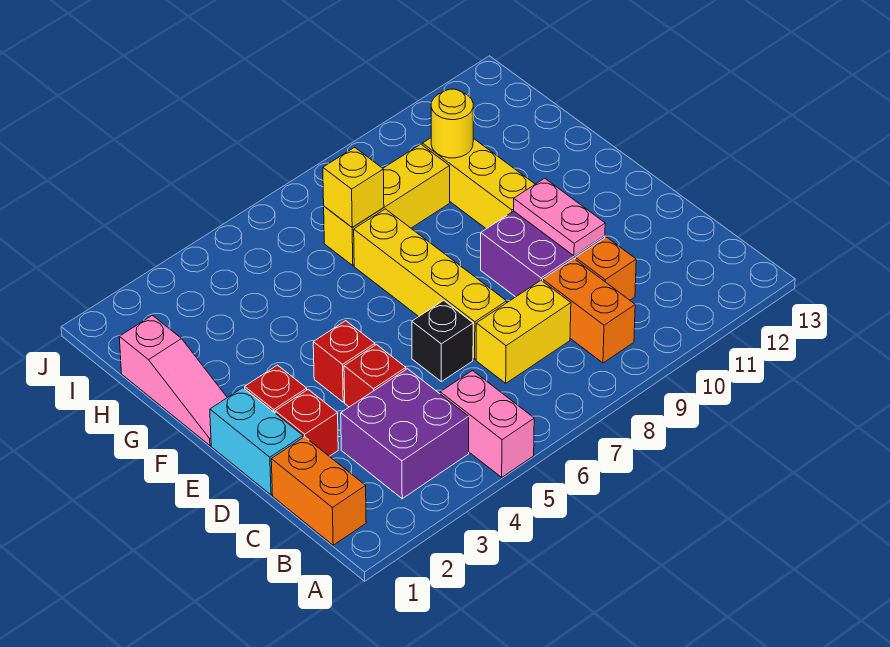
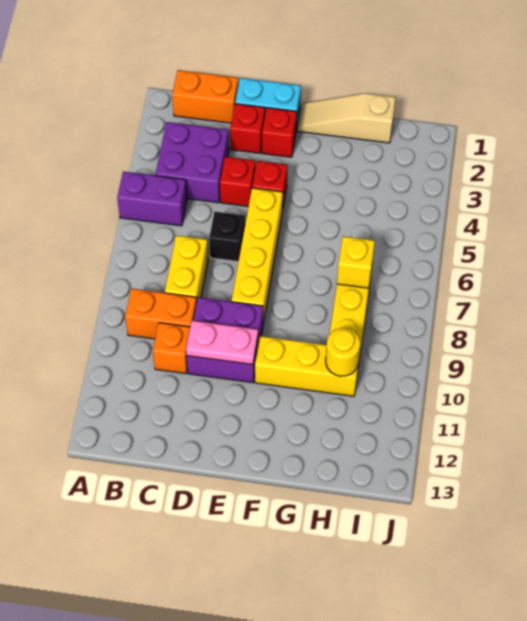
pink 1x2 brick [440,371,534,477] -> purple 1x2 brick [117,172,187,226]
yellow 1x4 brick [354,209,507,359] -> yellow 1x4 brick turned to [232,188,283,323]
pink 1x3 slope [119,315,227,445] -> tan 1x3 slope [298,93,396,143]

